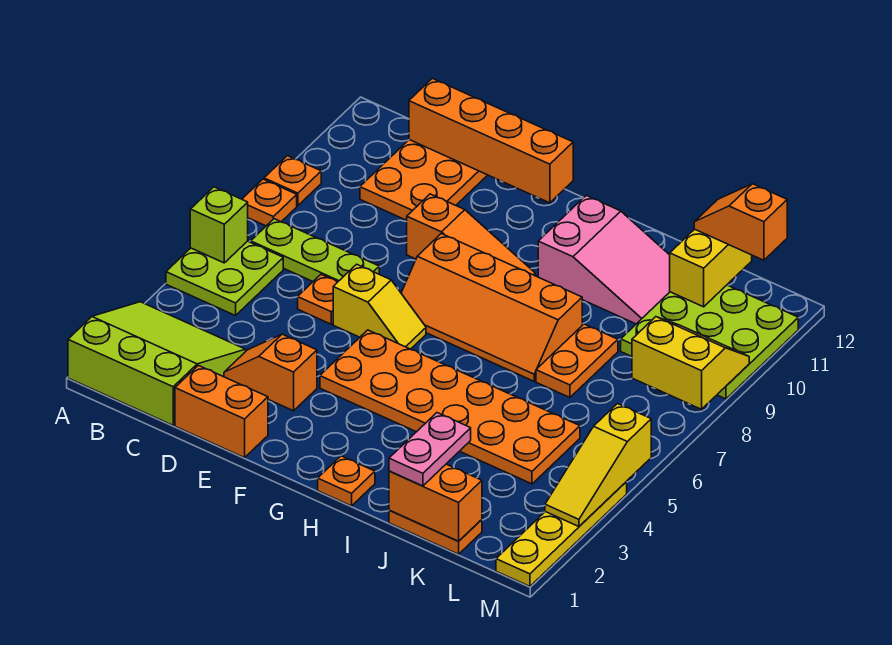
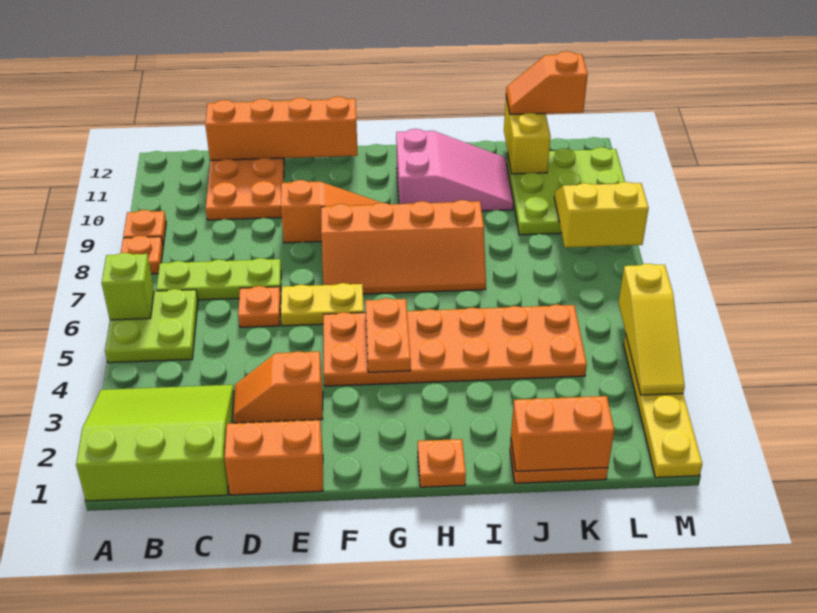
yellow 1x2 slope [333,264,426,349] -> yellow 1x2 plate [281,283,364,326]
pink 1x2 plate [389,413,471,486] -> none
orange 1x2 plate [536,324,618,397] -> orange 1x2 plate moved to [365,298,411,372]

